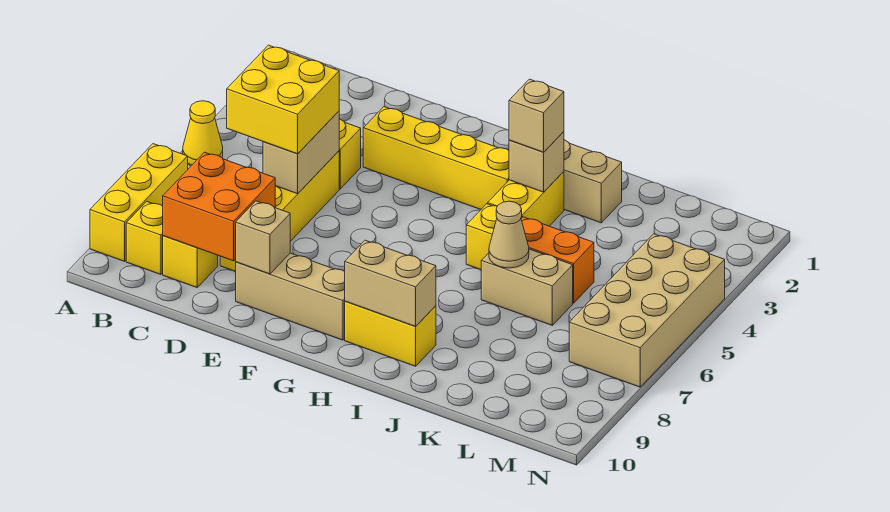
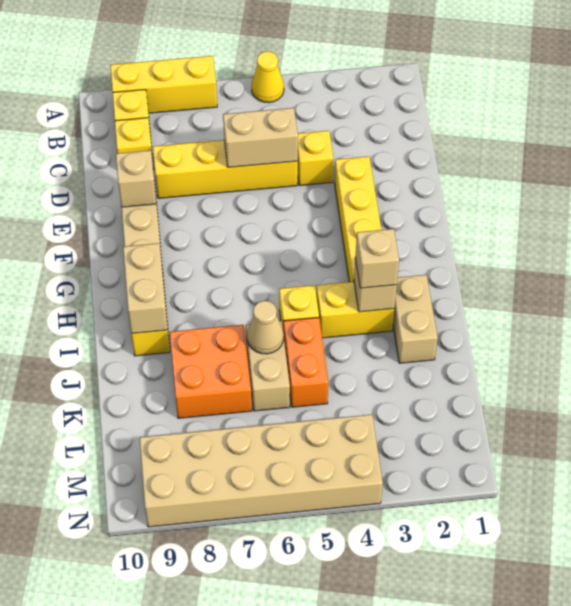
yellow 2x2 brick [227,45,339,154] -> none
orange 2x2 brick [163,152,275,261] -> orange 2x2 brick moved to [170,325,252,418]
tan 2x4 brick [569,234,725,387] -> tan 2x6 brick [140,414,383,527]

